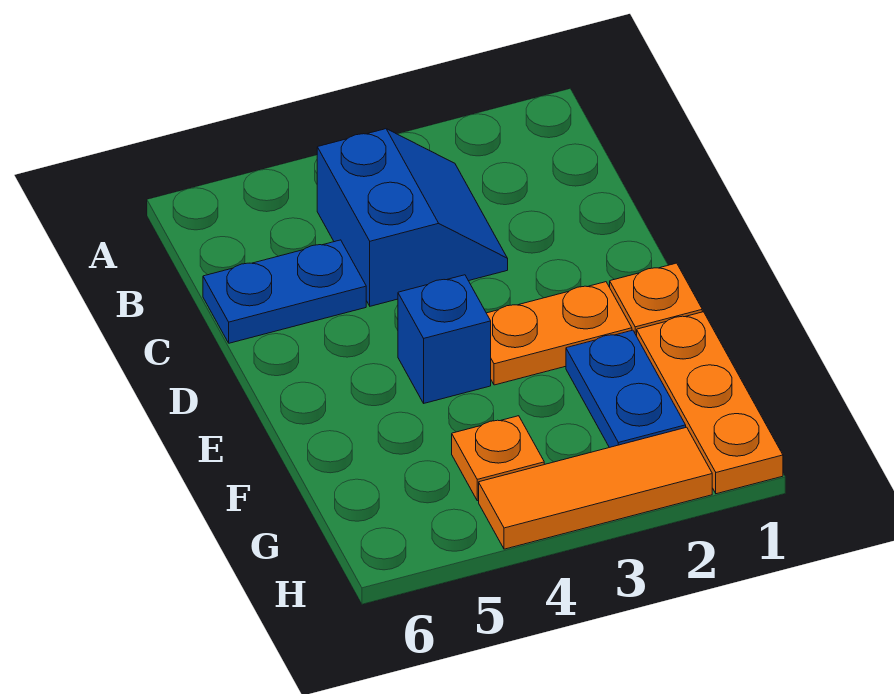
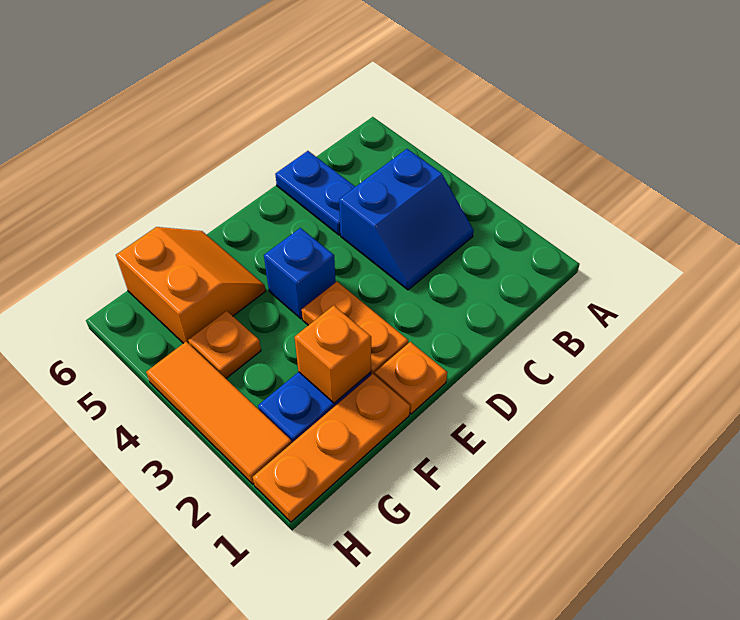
none -> orange 1x1 brick [295,305,371,403]
none -> orange 2x2 slope [116,227,265,343]

